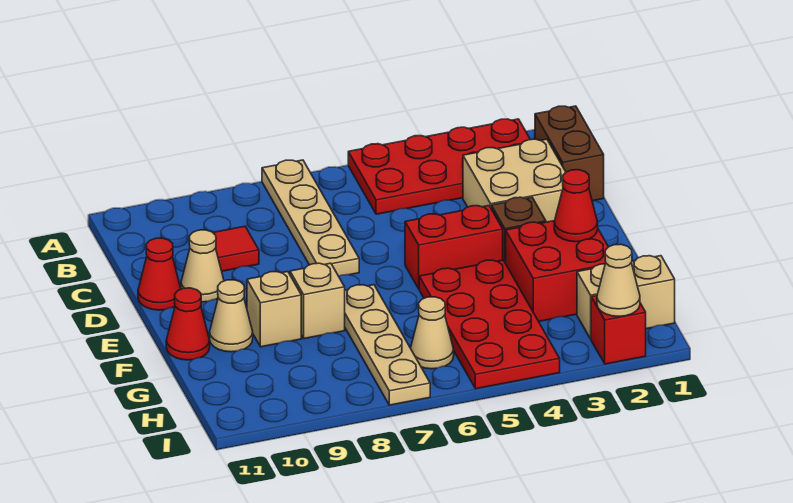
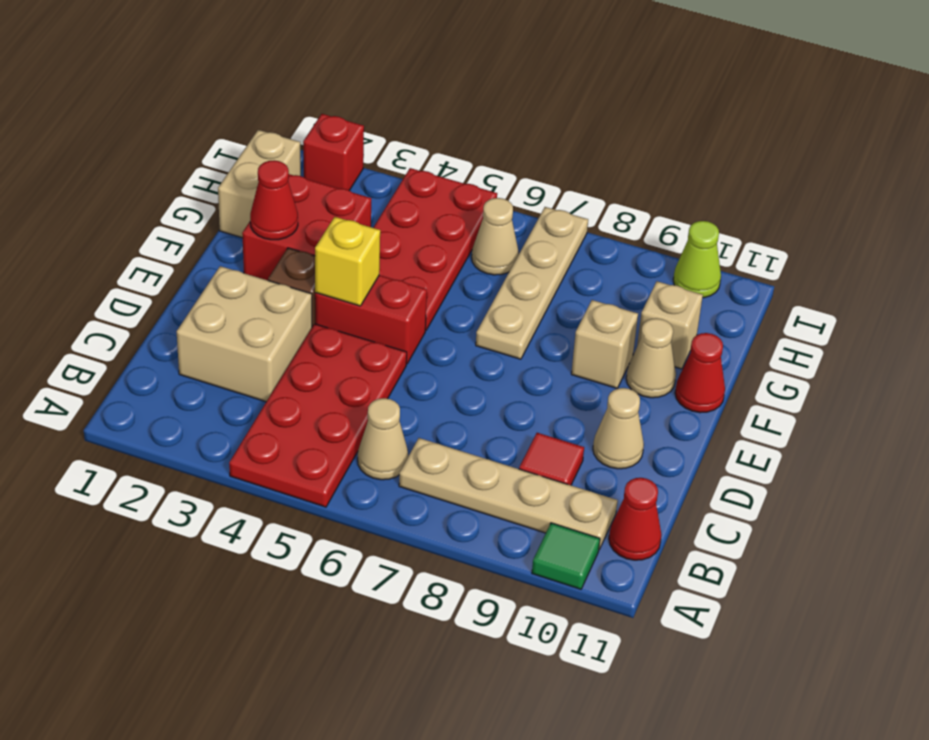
red 2x4 plate [348,119,530,214] -> red 2x4 plate turned to [229,324,407,507]
tan 1x4 plate [262,160,359,276] -> tan 1x4 plate turned to [399,438,618,549]
none -> green 1x1 tile [532,523,600,589]
brown 1x2 brick [535,106,604,201] -> none
red 1x1 cone [138,238,181,310] -> red 1x1 cone moved to [609,478,661,560]
none -> yellow 1x1 brick [315,217,380,306]
tan 1x1 brick [290,263,345,339] -> tan 1x1 brick moved to [637,281,703,369]
tan 1x2 brick [577,256,675,339] -> tan 1x2 brick turned to [218,130,301,238]
tan 1x1 cone [597,244,640,316] -> tan 1x1 cone moved to [358,398,408,480]
none -> lime 1x1 cone [673,221,721,298]

